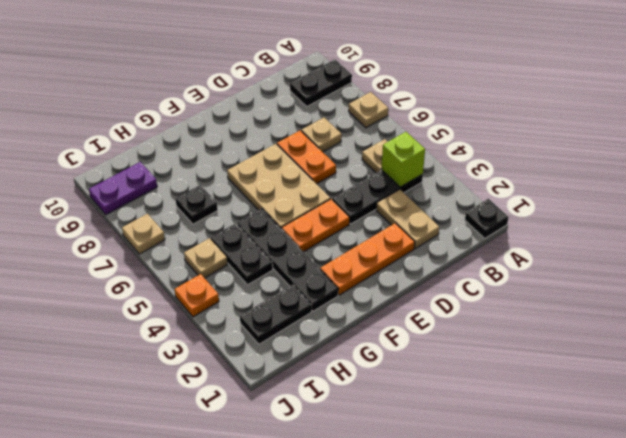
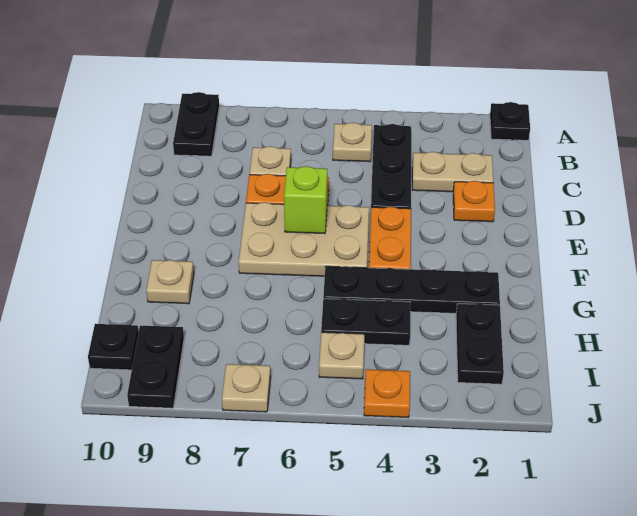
tan 1x1 plate [349,92,388,128] -> tan 1x1 plate moved to [146,260,194,304]
lime 1x1 brick [381,132,425,187] -> lime 1x1 brick moved to [284,166,327,234]
orange 1x3 plate [320,223,415,295] -> orange 1x1 plate [453,181,495,222]
black 1x1 plate [176,185,218,224] -> black 1x1 plate moved to [88,324,139,370]
purple 1x2 plate [89,162,157,215] -> black 1x2 plate [127,326,184,408]

